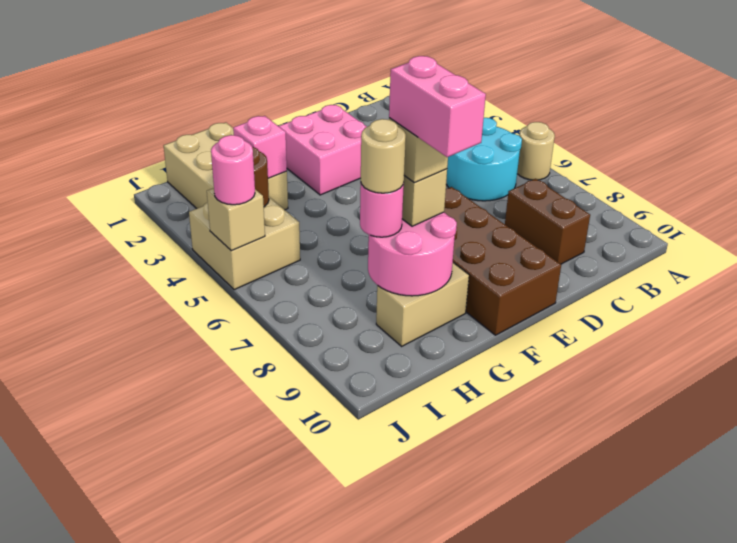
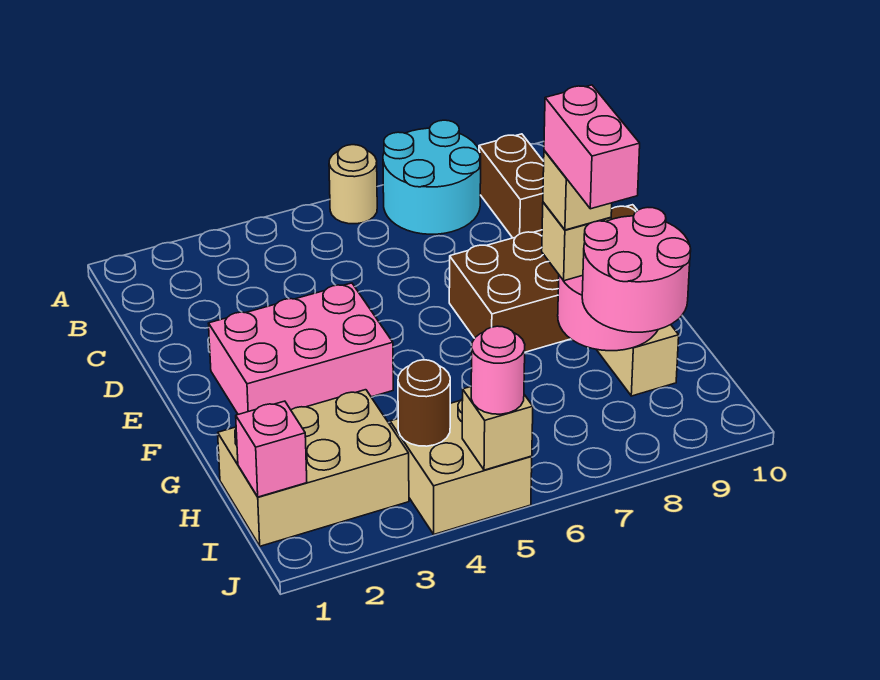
cyan 2x2 round brick [446,118,522,201] -> cyan 2x2 round brick moved to [383,120,481,234]
brown 1x2 brick [505,179,590,264] -> brown 1x2 brick turned to [479,134,544,238]
pink 2x2 brick [279,105,367,195] -> pink 2x3 brick [209,283,393,414]
pink 1x2 brick [389,56,486,157] -> pink 1x2 brick turned to [544,85,640,209]
pink 1x1 brick [233,116,287,178] -> pink 1x1 brick moved to [236,401,307,497]
pink 1x1 round brick [360,183,404,237] -> pink 2x2 round brick [582,208,691,332]
tan 1x1 round brick [361,119,406,193] -> none

